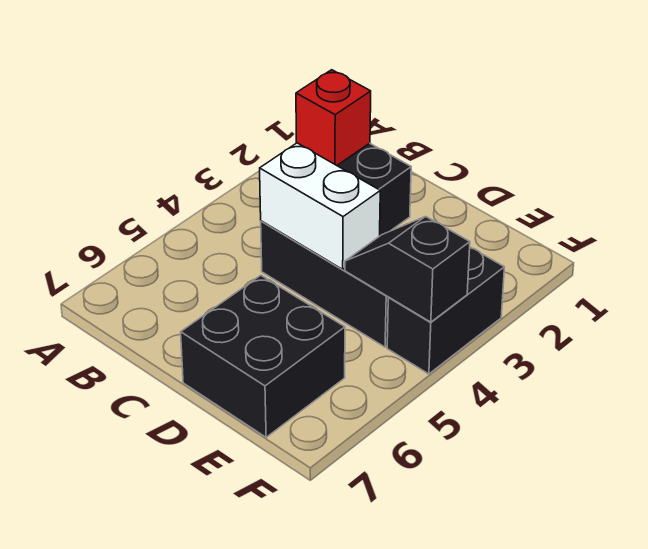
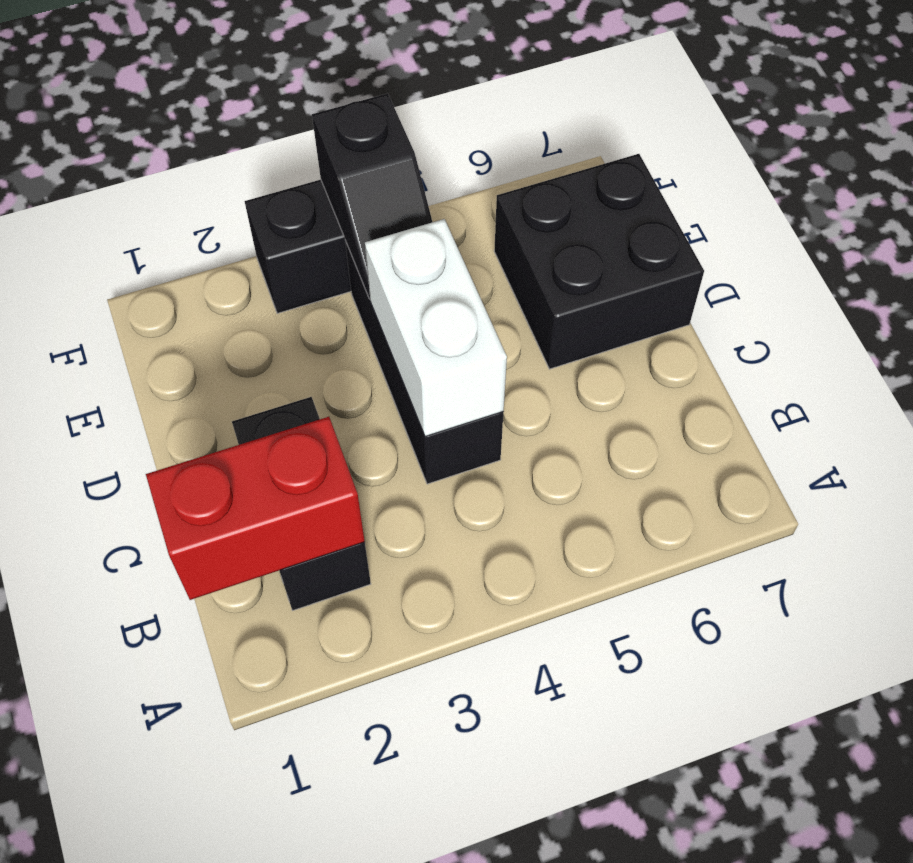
red 1x1 brick [296,70,371,165] -> red 1x2 brick [146,417,365,600]

